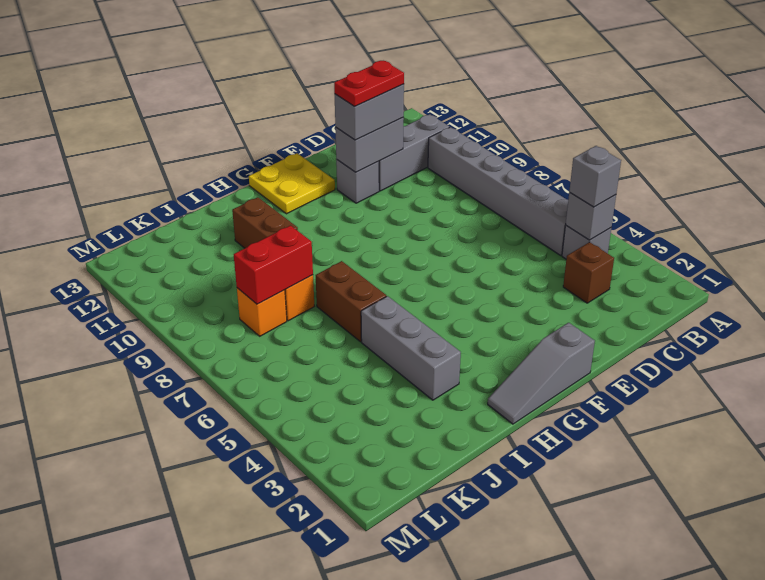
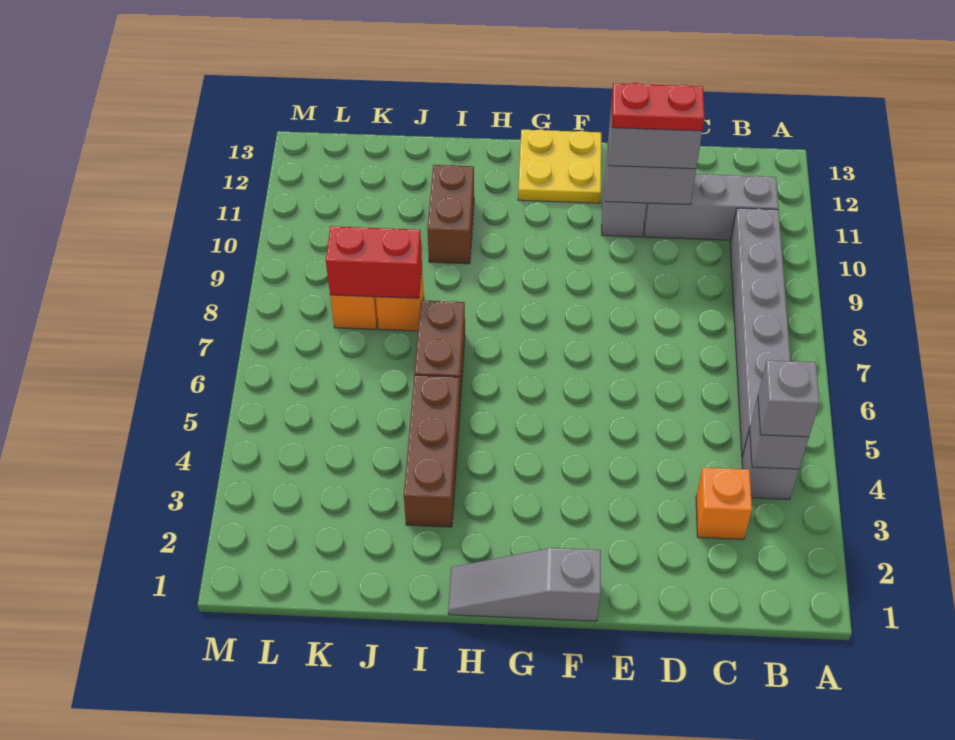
brown 1x1 brick [563,242,614,303] -> orange 1x1 brick [696,468,752,539]
grey 1x3 brick [361,296,461,400] -> brown 1x3 brick [404,375,460,527]

